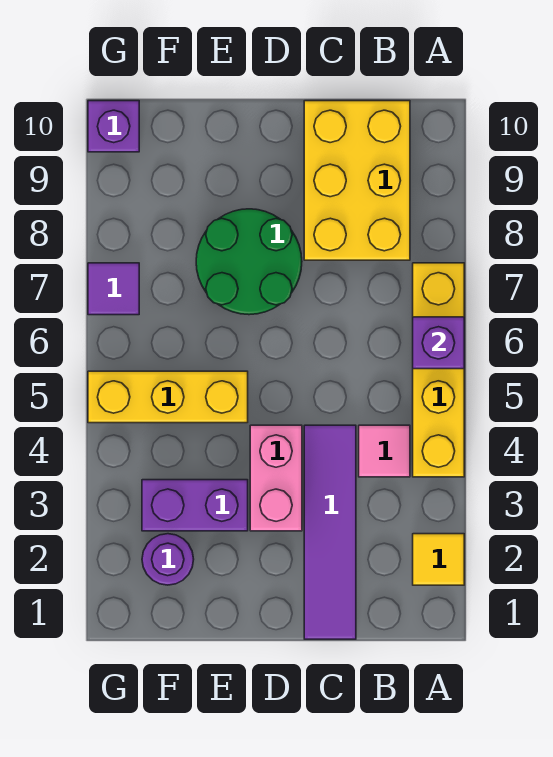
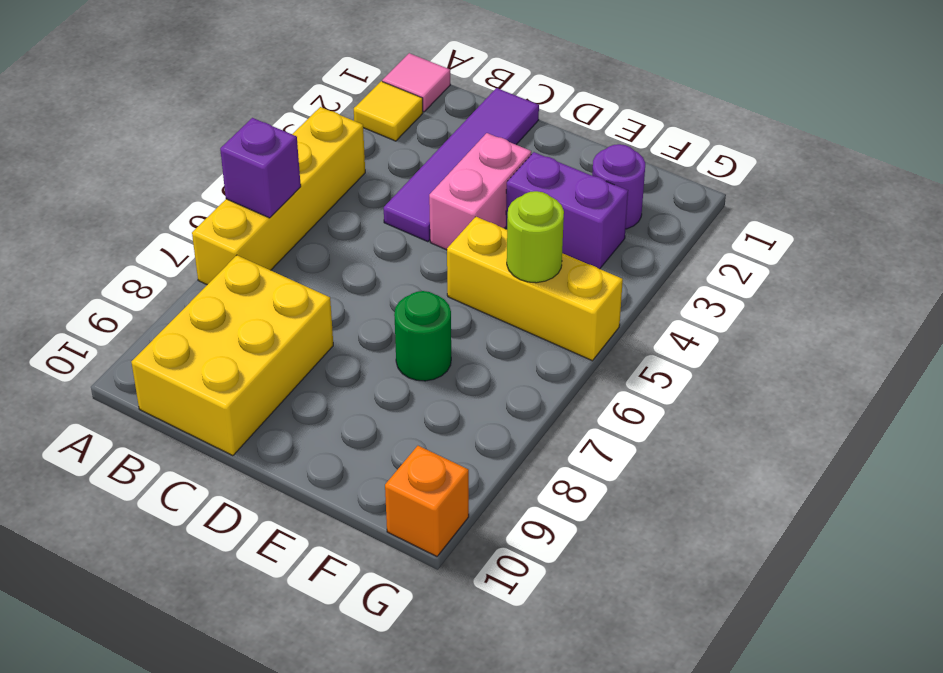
pink 1x1 tile [359,425,410,477] -> pink 1x1 tile moved to [382,53,450,112]
green 2x2 round brick [196,209,302,315] -> green 1x1 round brick [394,291,451,381]
none -> lime 1x1 round brick [507,191,564,283]
purple 1x1 tile [88,263,139,315] -> none
purple 1x1 brick [88,101,139,152] -> orange 1x1 brick [385,446,469,556]

